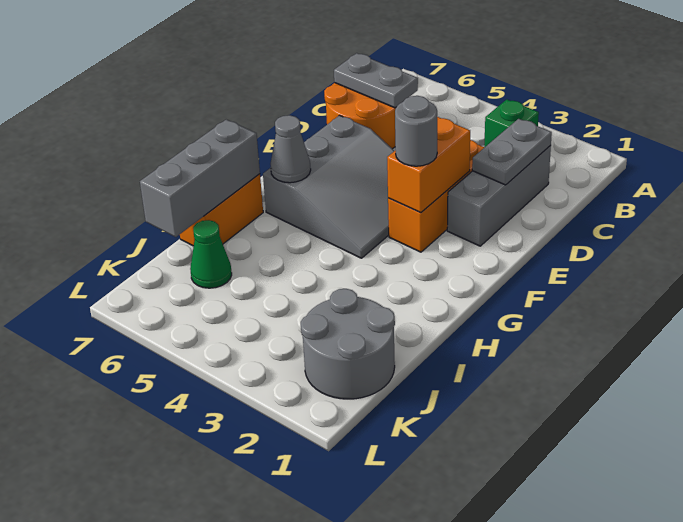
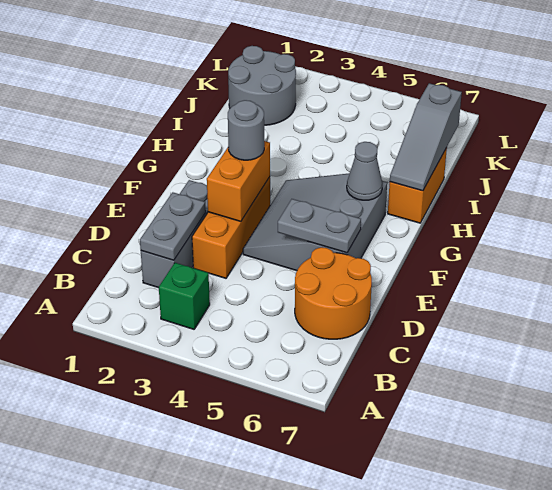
grey 1x2 plate [334,53,418,108] -> grey 1x2 plate moved to [278,199,361,253]
grey 1x3 brick [140,120,260,237] -> grey 1x3 slope [390,83,462,191]
green 1x1 cone [190,220,232,288] -> none

